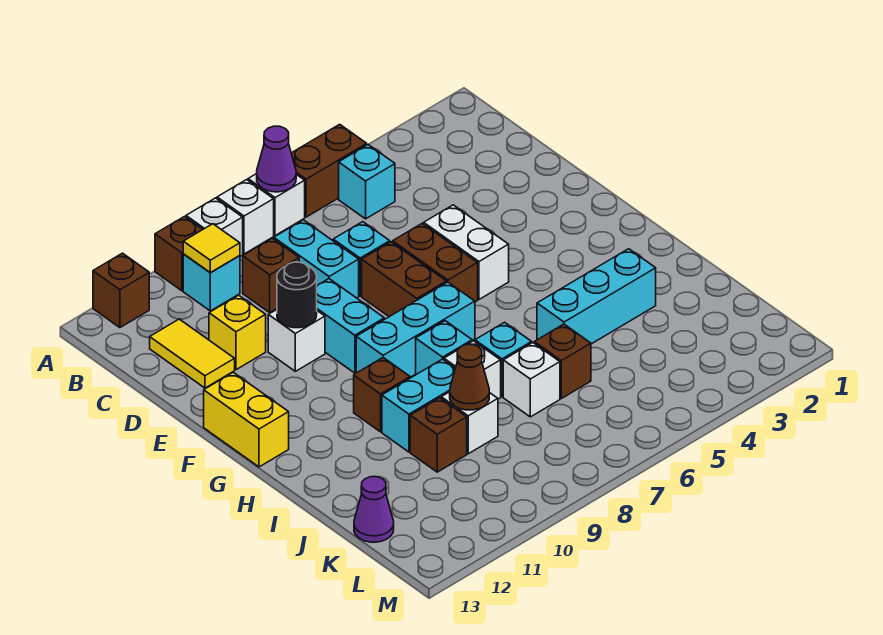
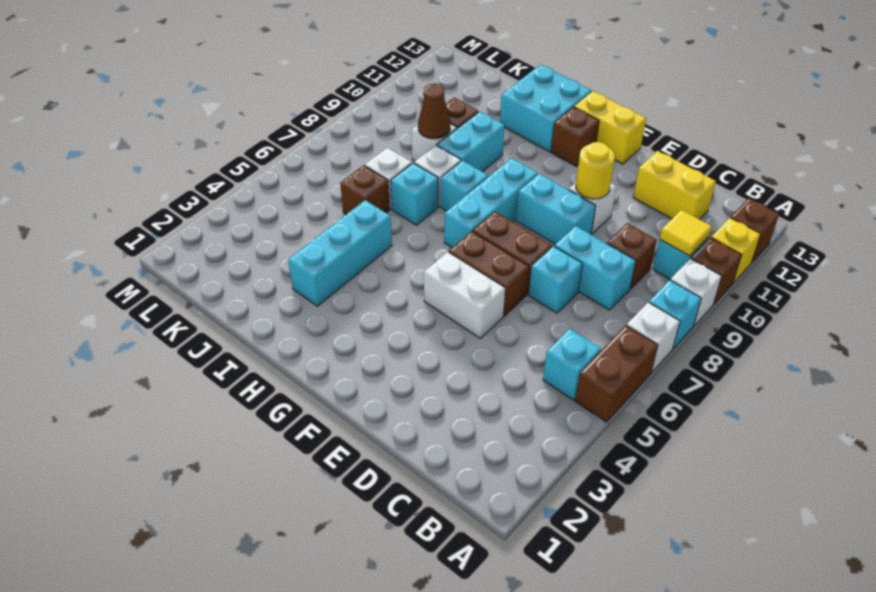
purple 1x1 cone [257,126,296,192] -> none
white 1x1 brick [217,180,274,254] -> cyan 1x1 brick [649,280,701,349]
yellow 1x2 tile [150,319,235,388] -> yellow 1x2 brick [633,151,716,220]
yellow 1x1 brick [209,295,266,370] -> yellow 1x1 brick moved to [711,218,761,283]
black 1x1 round brick [277,262,317,328] -> yellow 1x1 round brick [576,142,615,199]
brown 1x1 brick [354,358,410,432] -> brown 1x1 brick moved to [551,107,599,166]
none -> cyan 2x2 brick [500,65,591,152]
purple 1x1 cone [354,477,394,542] -> none

